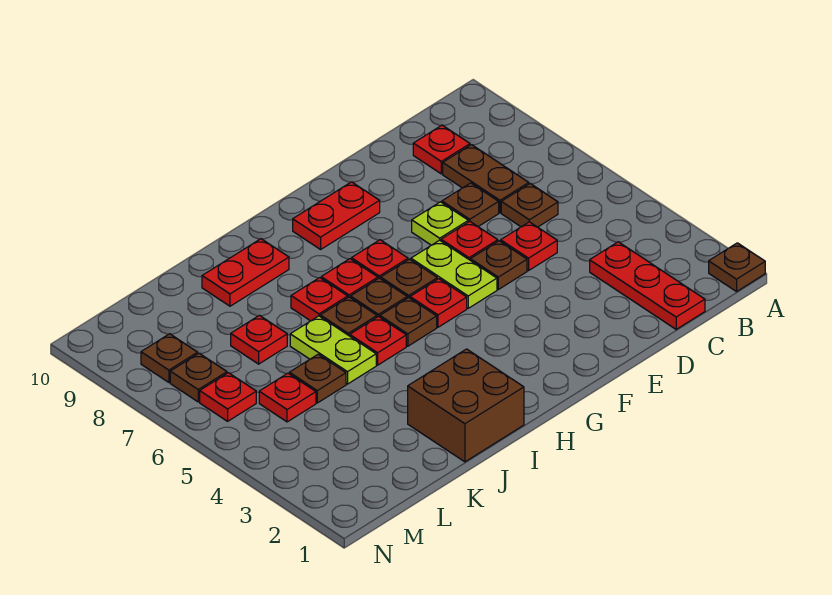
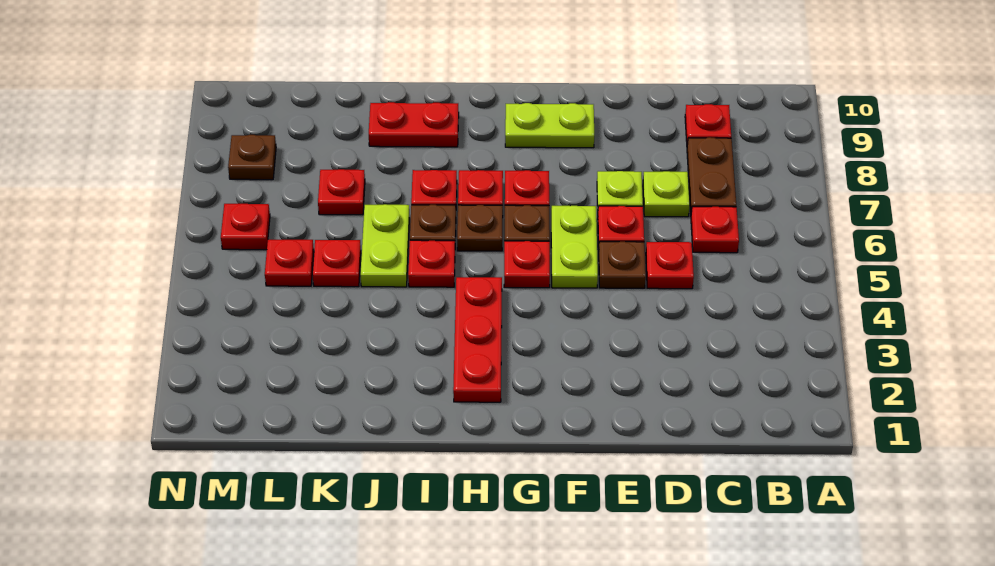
brown 1x1 plate [709,243,765,292] -> none
red 1x3 plate [590,242,705,329] -> red 1x3 plate moved to [453,277,502,402]
brown 1x1 plate [501,184,558,227] -> red 1x1 plate [691,207,739,253]
brown 1x1 plate [442,183,499,226] -> lime 1x1 plate [643,171,690,217]
red 1x2 plate [293,182,380,249] -> lime 1x2 plate [505,103,594,148]
brown 1x1 plate [380,298,437,346] -> none
brown 2x2 brick [408,349,524,462] -> none
brown 1x1 plate [289,354,346,403] -> red 1x1 plate [313,240,361,287]
brown 1x1 plate [170,353,227,402] -> none

